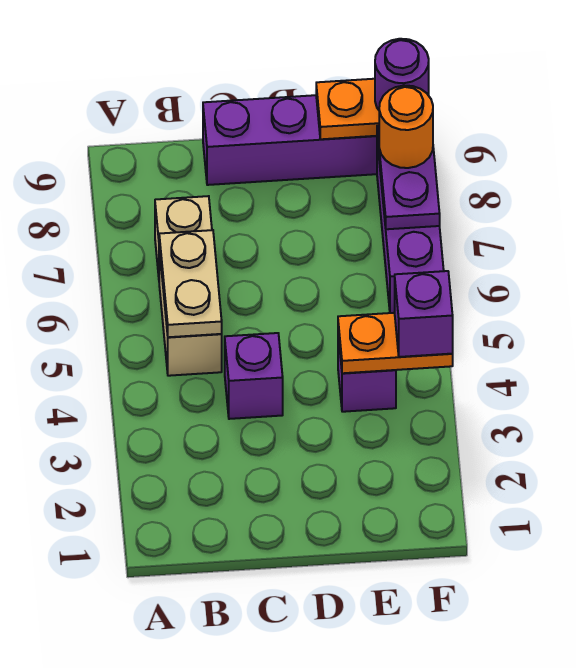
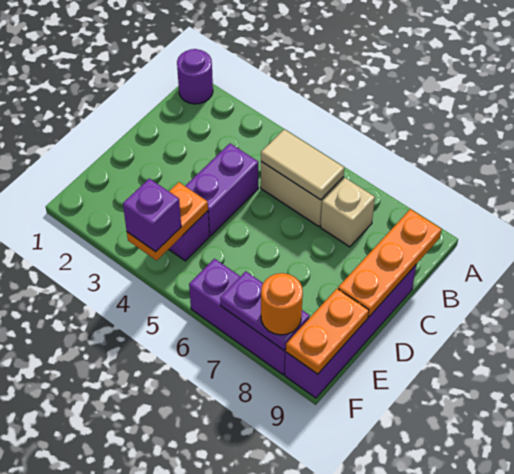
tan 1x2 plate [159,230,222,337] -> tan 1x2 tile [261,129,344,200]
none -> orange 1x3 plate [338,209,442,317]
purple 1x1 brick [225,333,283,419] -> purple 1x2 brick [185,144,258,236]
purple 1x1 round brick [375,39,429,110] -> purple 1x1 round brick moved to [177,49,213,104]

